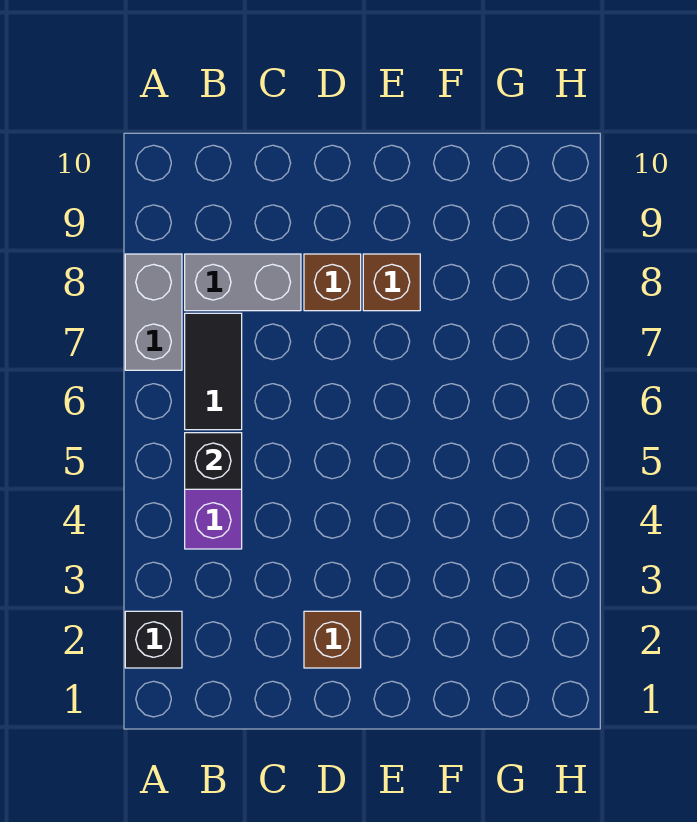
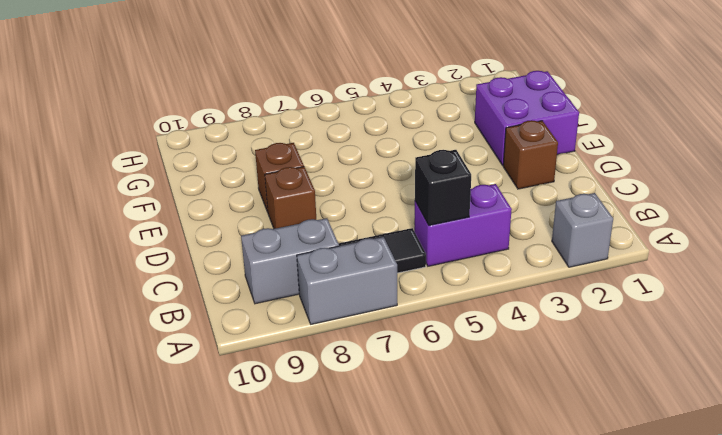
black 1x1 brick [125,611,182,668] -> grey 1x1 brick [552,193,613,267]
grey 1x2 brick [185,254,301,311] -> grey 1x2 brick turned to [241,218,339,304]
none -> purple 2x2 brick [475,71,579,165]

